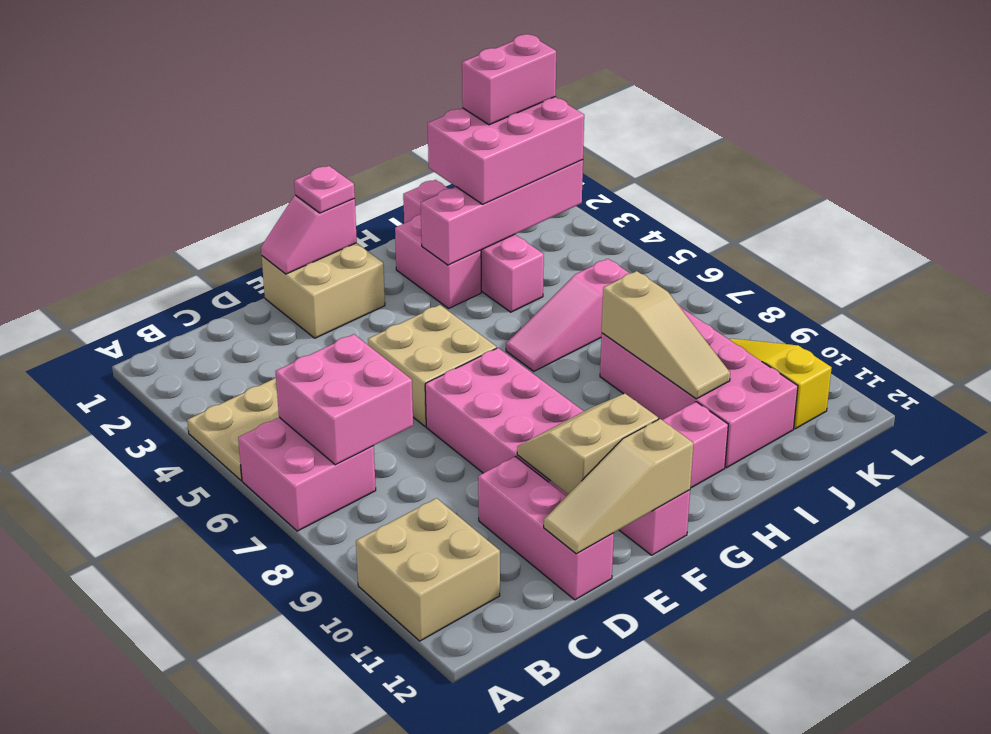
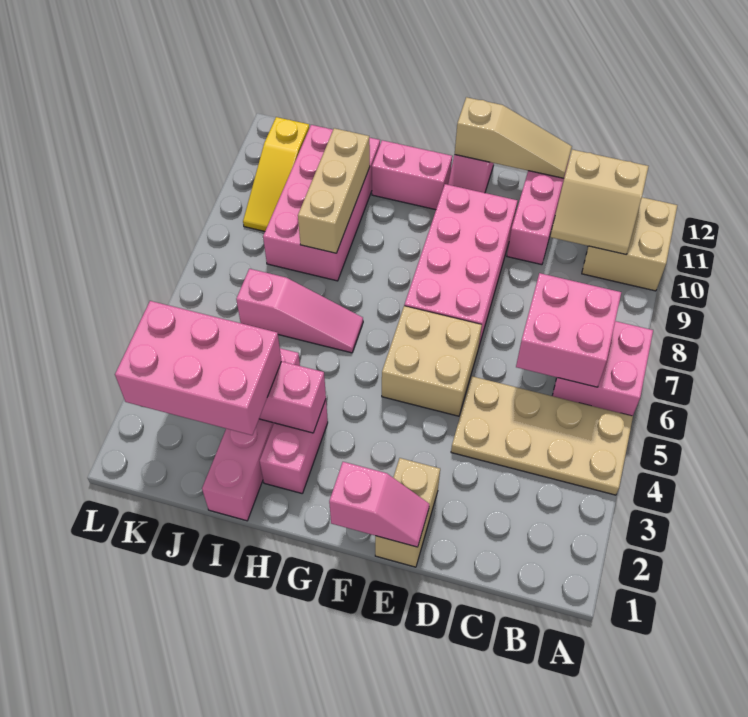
tan 2x2 brick [262,243,385,338] -> tan 1x2 brick [375,458,440,567]
tan 2x2 slope [517,394,658,494] -> tan 2x2 slope moved to [550,150,649,255]
pink 1x1 plate [294,166,355,213] -> none
tan 1x3 slope [602,271,730,399] -> tan 1x3 brick [298,128,370,253]
pink 1x2 brick [462,34,556,125] -> none

